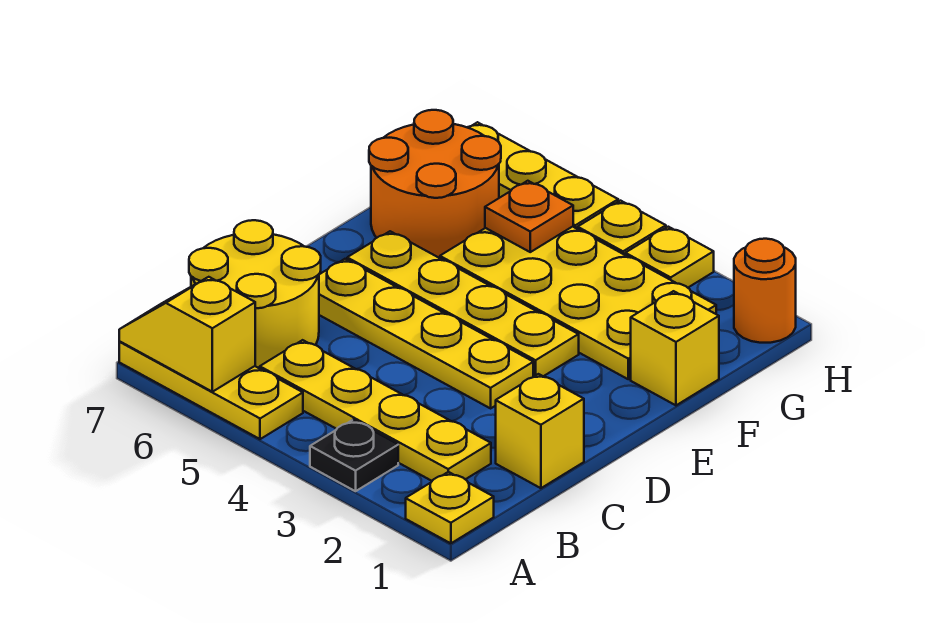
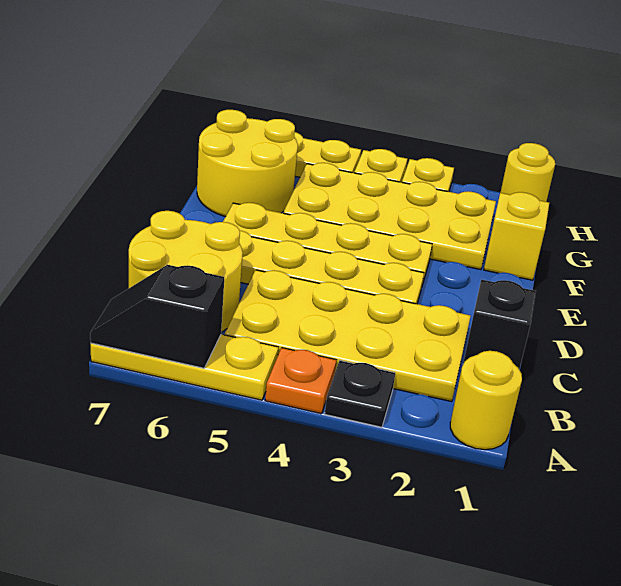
yellow 1x1 plate [406,472,494,543] -> yellow 1x1 round brick [450,351,522,450]
yellow 1x2 slope [119,277,255,392] -> black 1x2 slope [90,265,224,368]
yellow 1x4 plate [260,340,491,481] -> yellow 2x4 plate [225,270,471,402]
yellow 1x1 brick [496,374,584,488] -> black 1x1 brick [463,280,536,369]
orange 2x2 round brick [369,110,501,258] -> yellow 2x2 round brick [197,110,298,217]
orange 1x1 plate [485,181,573,252] -> orange 1x1 plate moved to [265,348,337,414]
orange 1x1 round brick [734,239,796,343] -> yellow 1x1 round brick [500,143,555,202]

